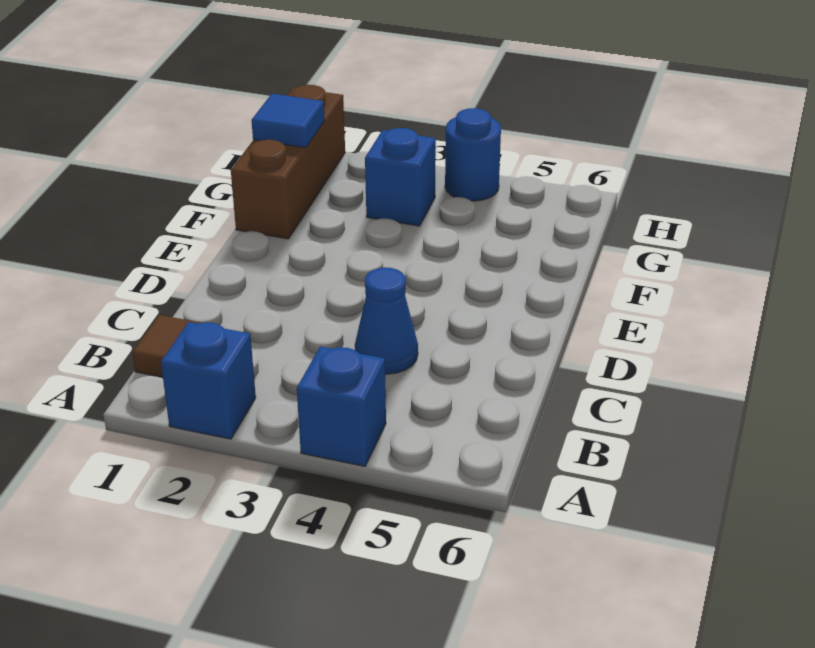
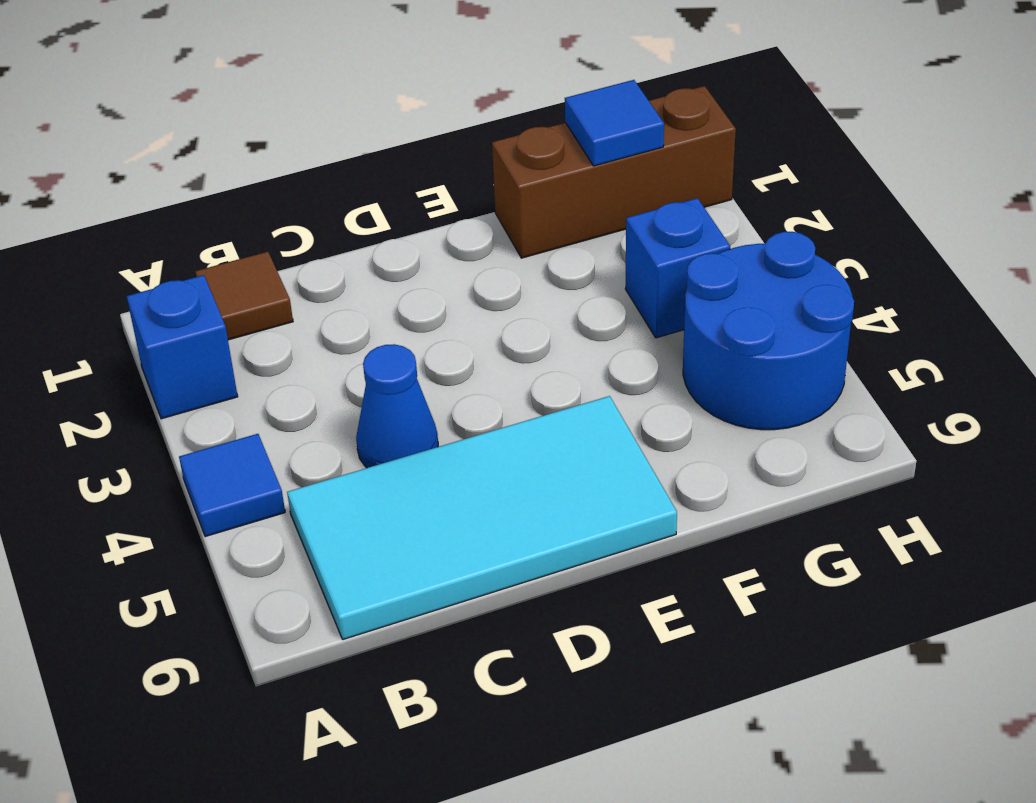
blue 1x1 brick [297,346,386,466] -> blue 1x1 tile [179,434,285,537]
none -> cyan 2x4 tile [287,396,677,639]
blue 1x1 round brick [445,108,501,201] -> blue 2x2 round brick [683,232,854,430]

